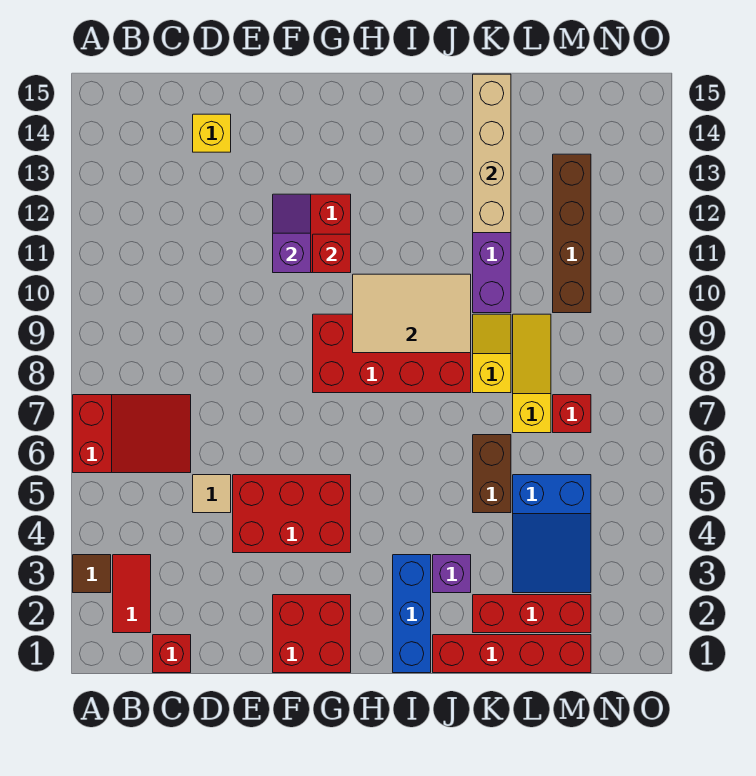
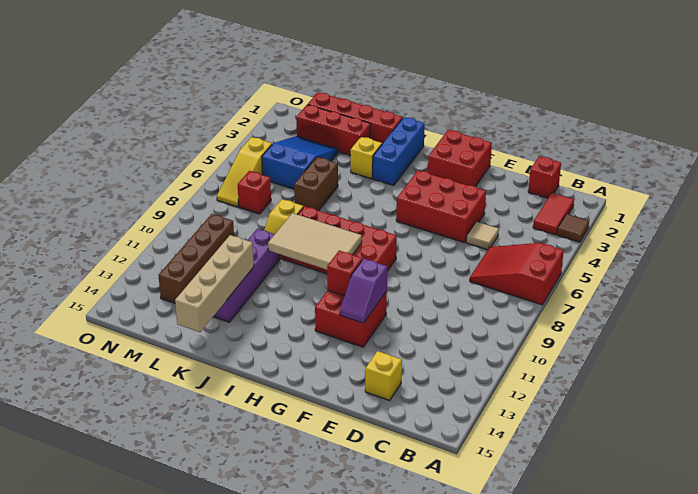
purple 1x1 brick [433,555,471,593] -> yellow 1x1 brick [351,137,382,179]
yellow 1x3 slope [513,314,551,433] -> yellow 1x3 slope moved to [217,137,272,207]

